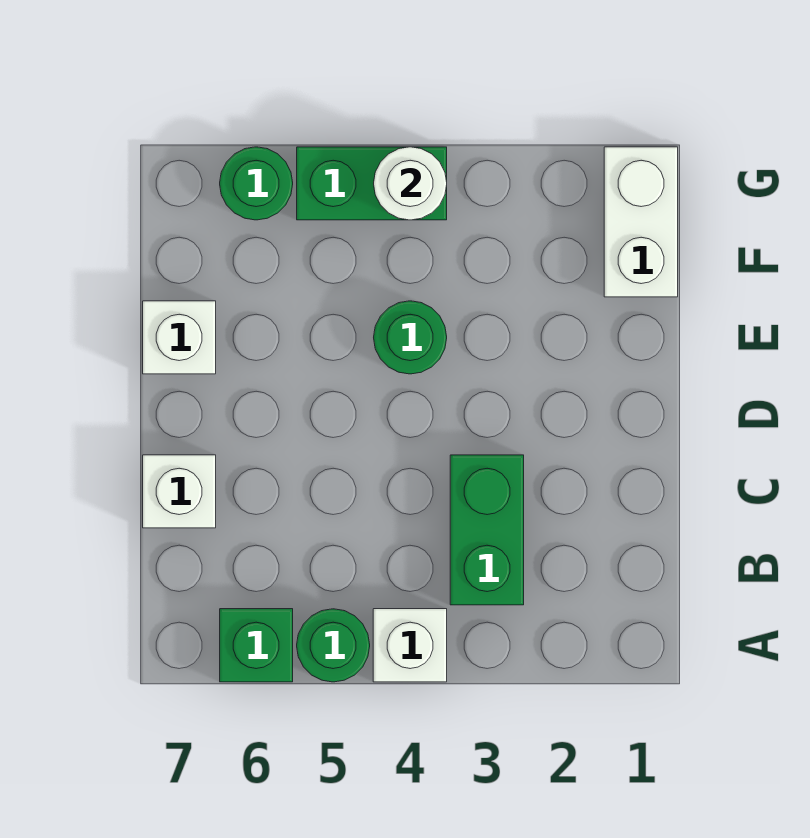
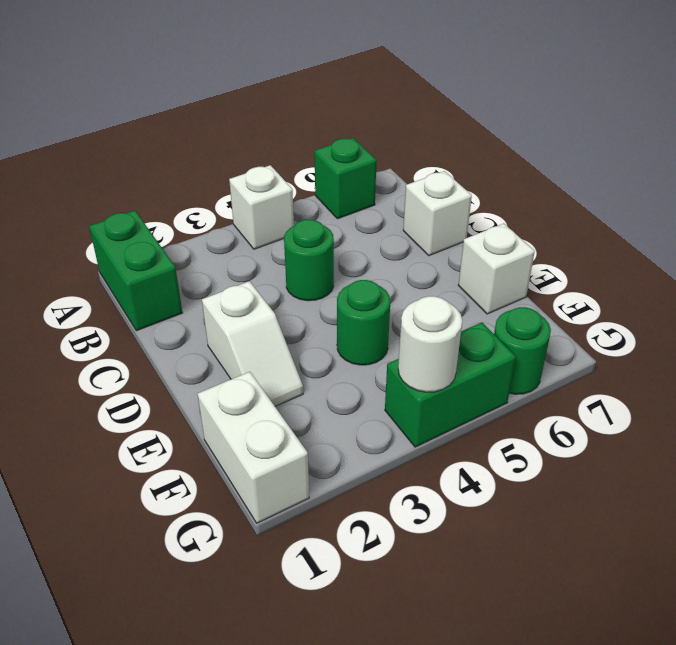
green 1x1 round brick [297,609,370,682] -> green 1x1 round brick moved to [284,220,334,301]
green 1x2 brick [450,455,524,605] -> green 1x2 brick moved to [89,211,182,331]
none -> white 1x2 slope [202,281,303,406]

